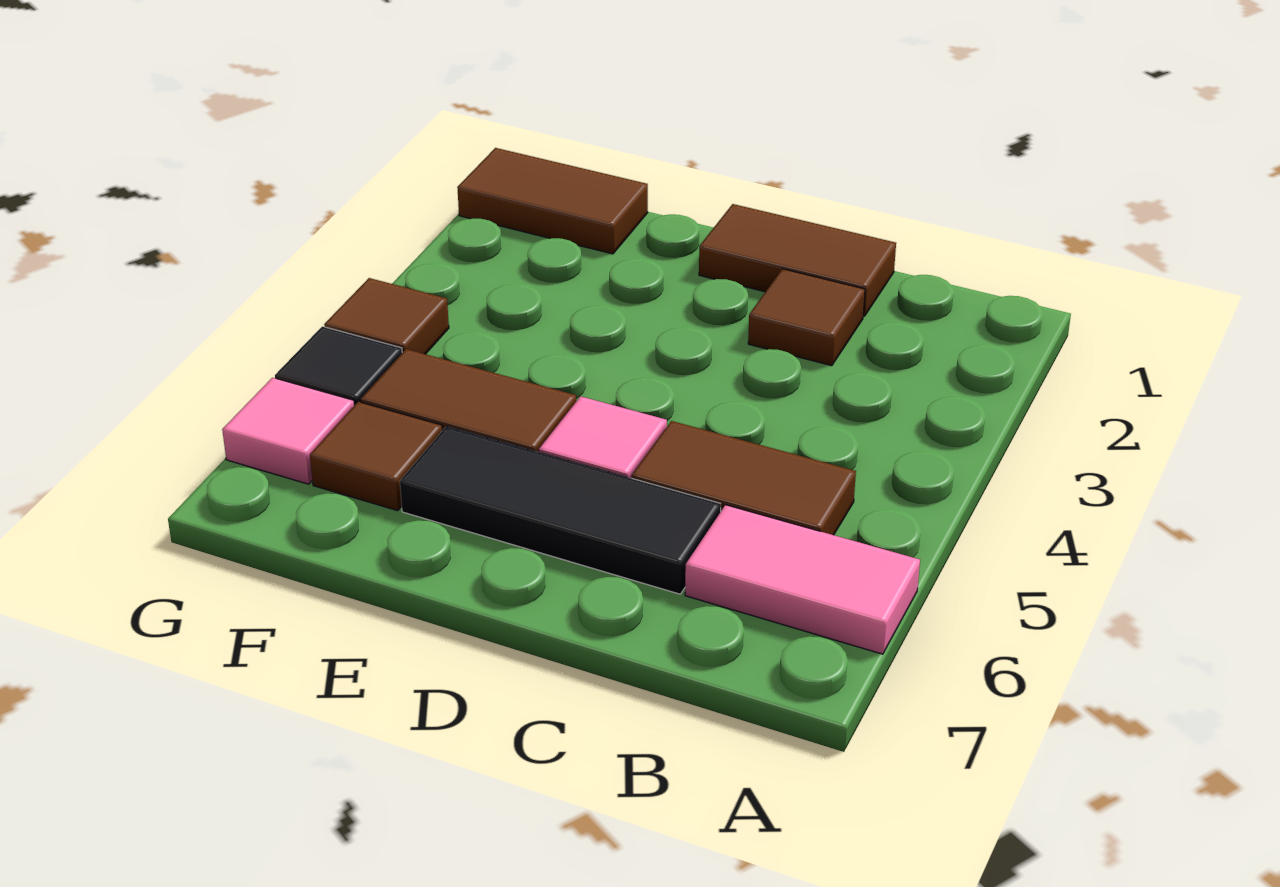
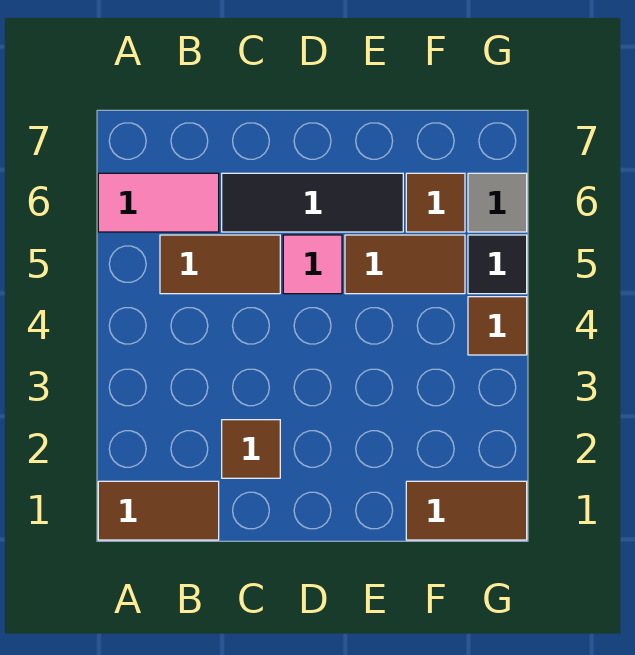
brown 1x2 tile [699,204,896,316] -> brown 1x2 tile moved to [98,481,219,540]
pink 1x1 tile [222,378,354,484] -> grey 1x1 tile [468,173,527,232]

